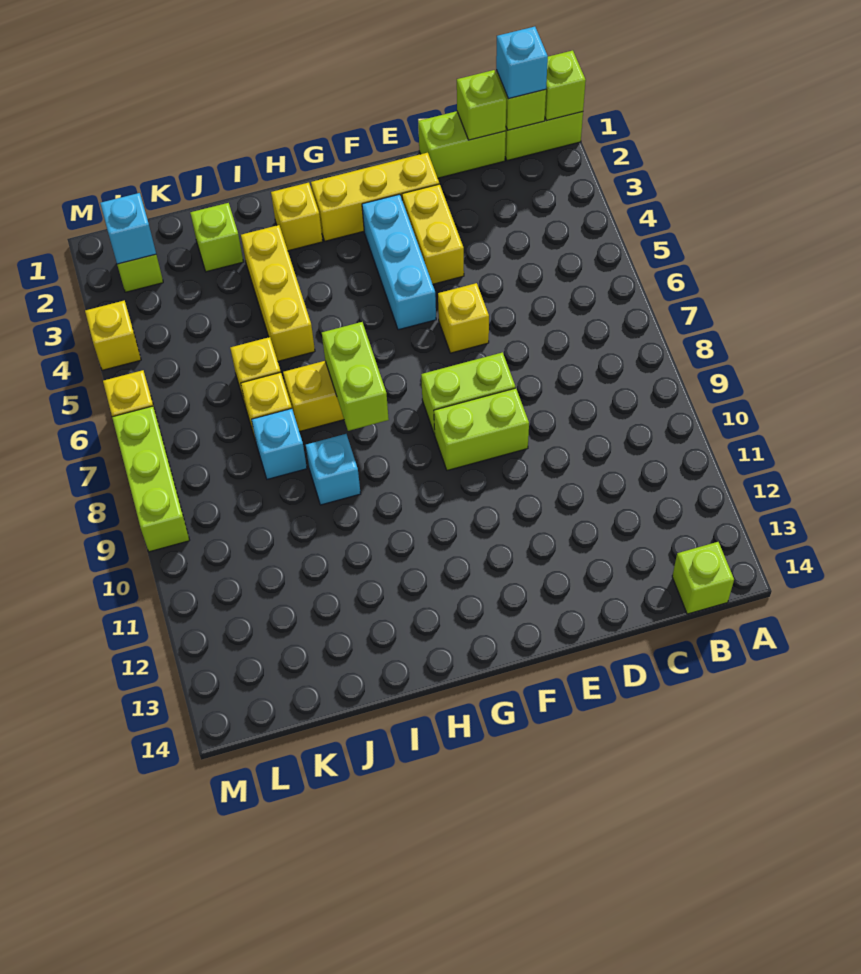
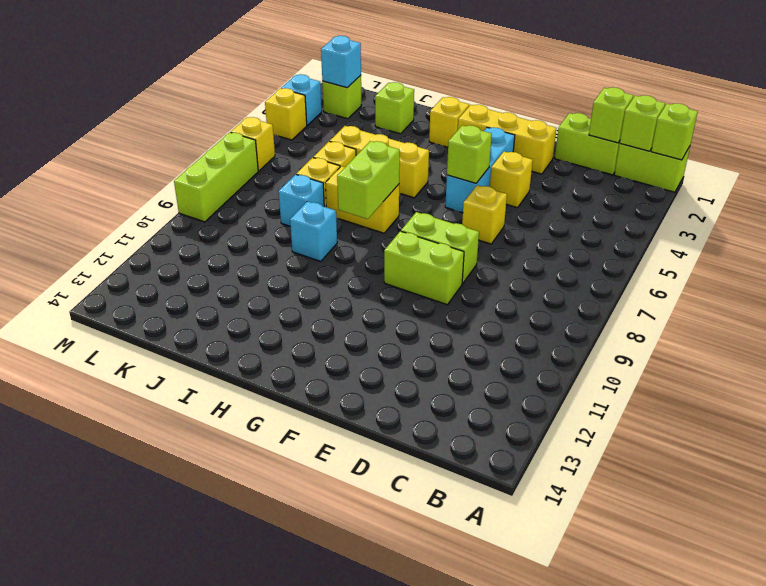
cyan 1x1 brick [496,27,548,99] -> cyan 1x1 brick moved to [281,74,322,125]
lime 1x1 brick [672,542,734,614] -> lime 1x1 brick moved to [447,125,492,183]
yellow 1x2 brick [402,184,464,284] -> yellow 1x1 brick [490,152,533,208]
yellow 1x3 brick [241,225,315,361] -> yellow 1x3 brick turned to [330,126,429,198]

